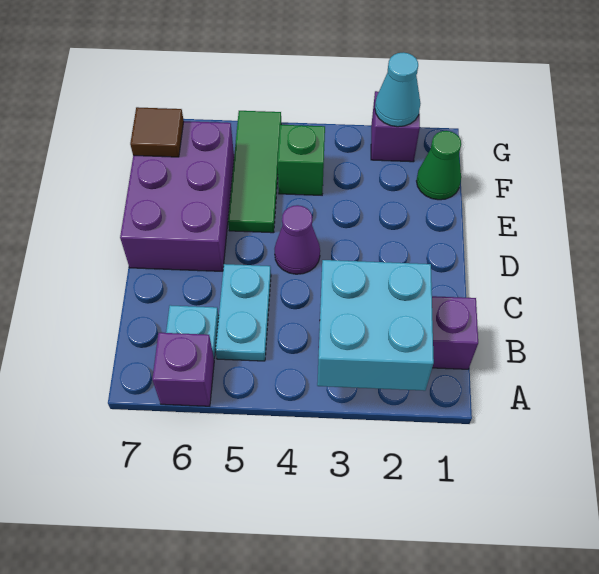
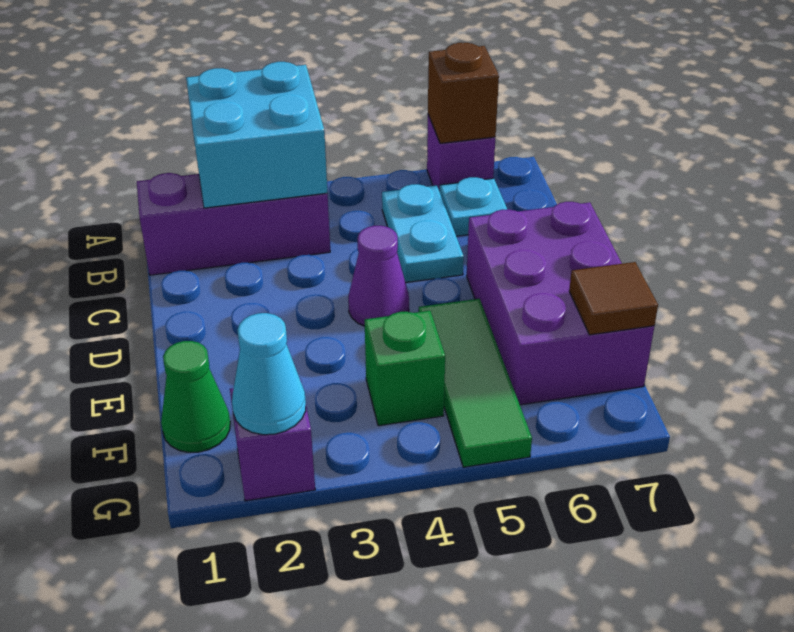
none -> brown 1x1 brick [428,43,499,143]

